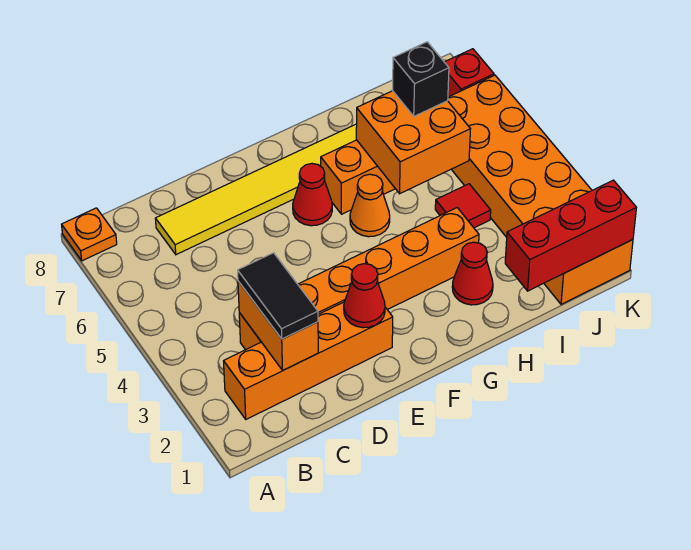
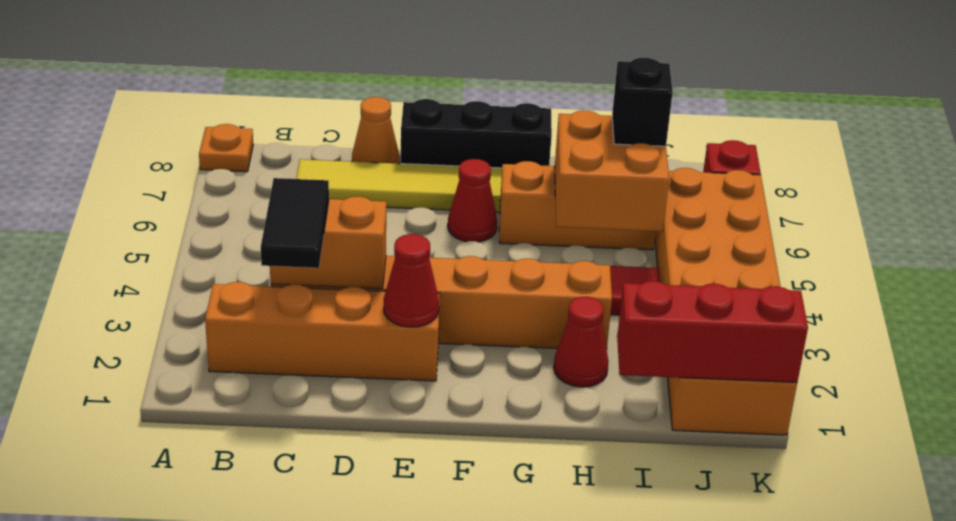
orange 1x2 brick [238,281,318,370] -> orange 1x2 brick turned to [270,196,386,289]
none -> black 1x3 brick [401,99,552,168]
orange 1x1 cone [350,174,390,237] -> orange 1x1 cone moved to [352,97,399,164]

